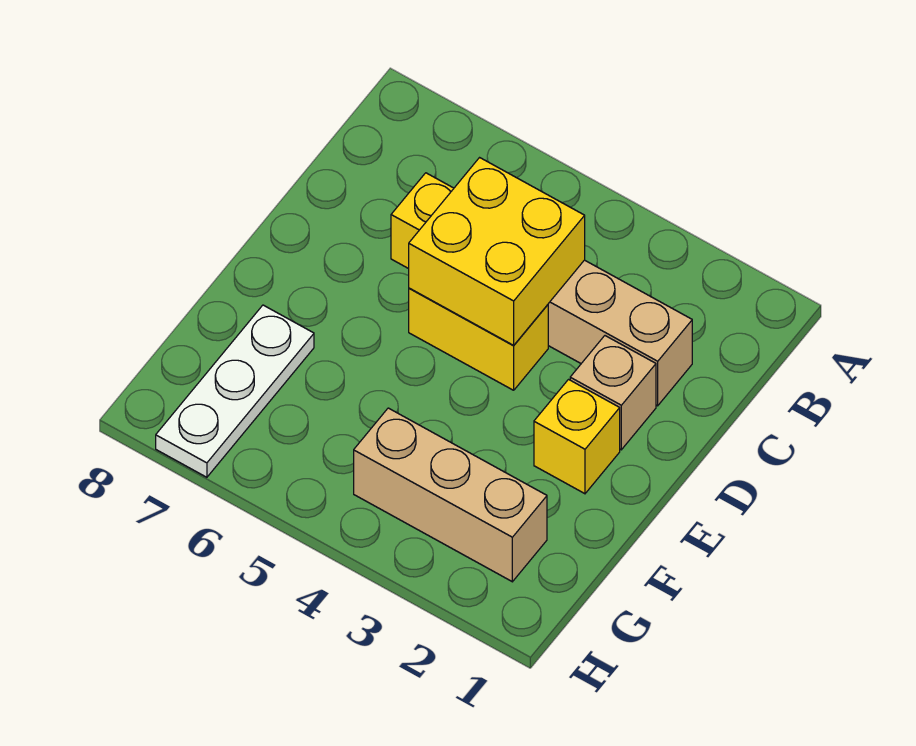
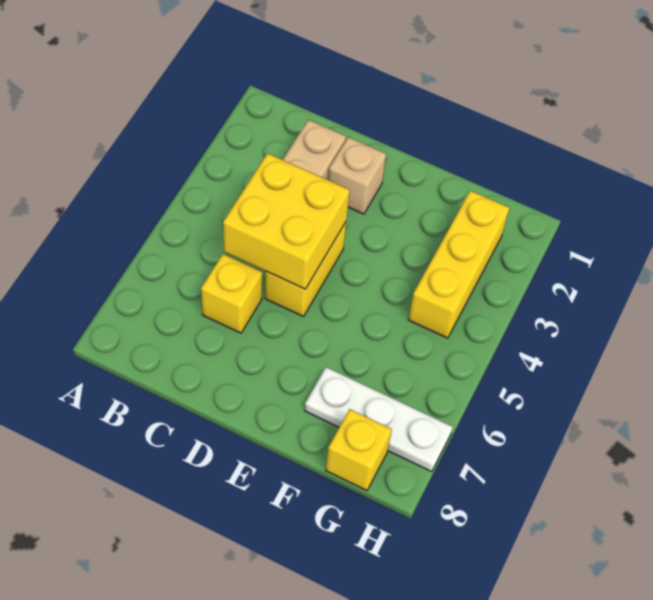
yellow 1x1 brick [534,380,620,494] -> yellow 1x1 brick moved to [326,409,392,490]
tan 1x3 brick [354,408,547,582] -> yellow 1x3 brick [408,191,509,338]

